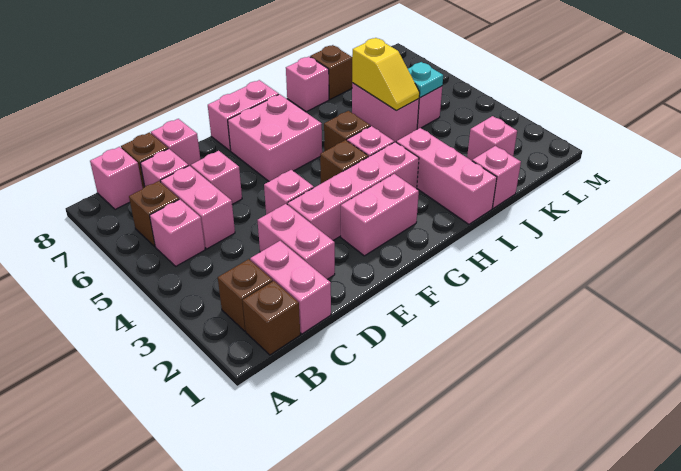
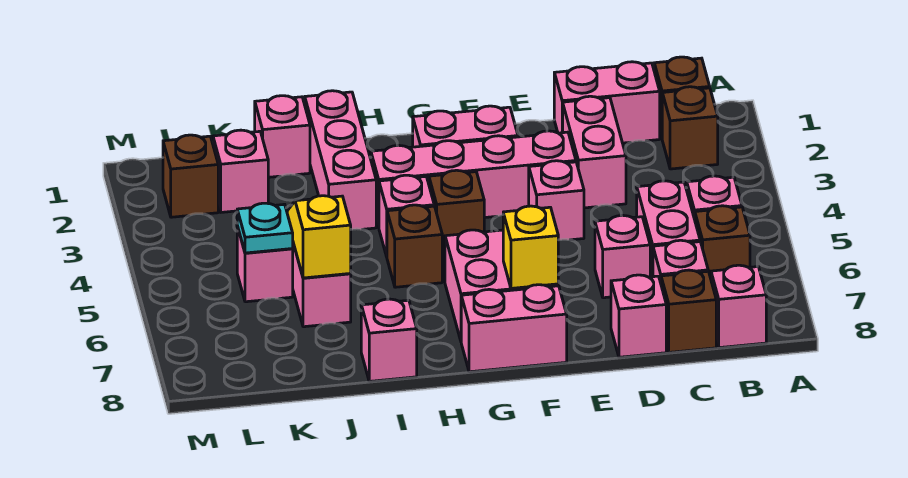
pink 1x2 brick [250,241,331,334] -> pink 1x2 brick turned to [554,62,660,143]
none -> yellow 1x1 brick [503,206,558,288]
brown 1x1 brick [310,45,352,99] -> brown 1x1 brick moved to [163,135,218,217]

